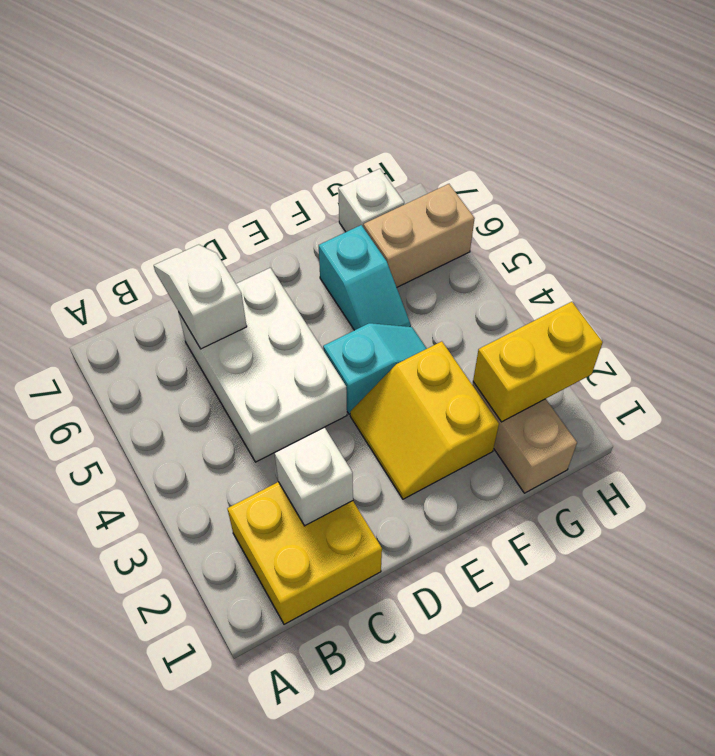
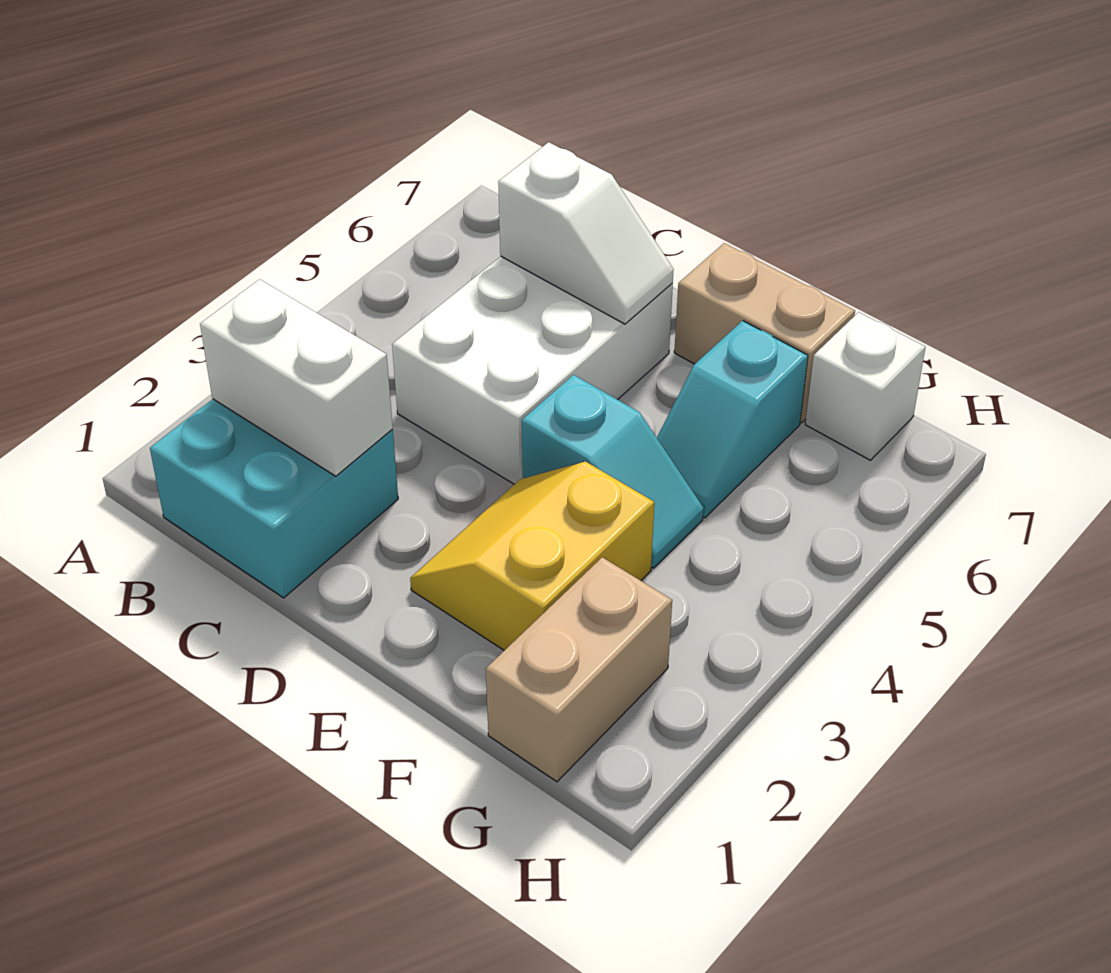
yellow 2x2 brick [227,482,382,624] -> cyan 2x2 brick [150,399,398,598]
white 1x1 brick [275,427,353,526] -> white 1x2 brick [200,279,393,476]
white 1x2 slope [154,245,247,349] -> white 1x2 slope turned to [498,142,674,324]
yellow 1x2 brick [473,302,603,422] -> none
tan 1x2 brick [364,184,475,287] -> tan 1x2 brick moved to [674,243,855,423]

